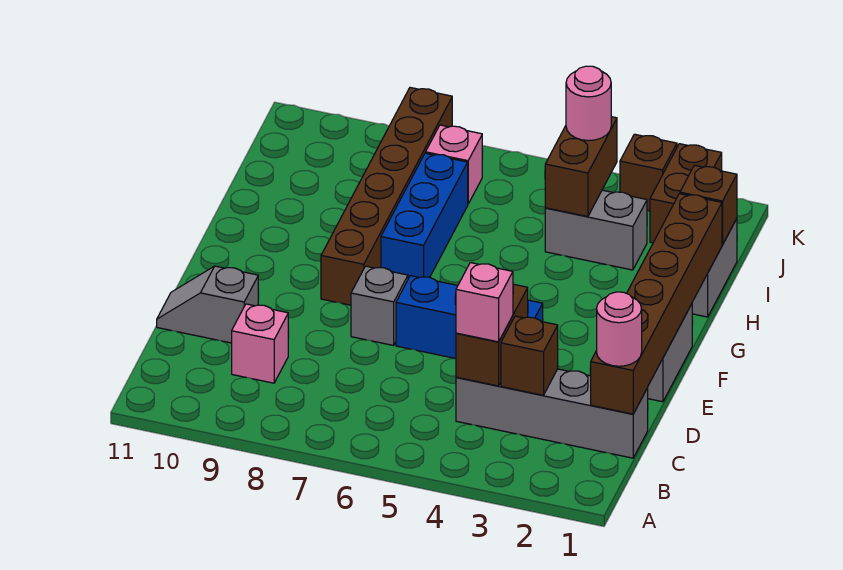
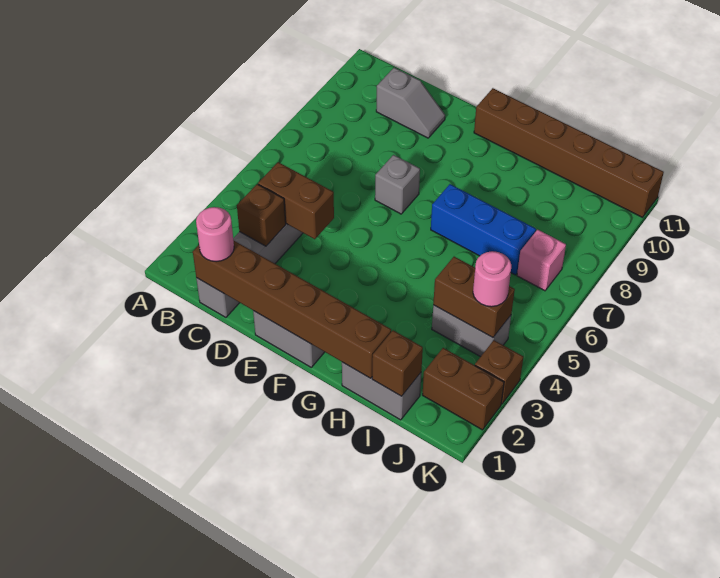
pink 1x1 brick [456,263,513,342] -> none
pink 1x1 brick [232,304,288,383] -> none
grey 1x2 slope [157,266,258,343] -> grey 1x2 slope turned to [376,67,445,138]
blue 1x3 brick [396,276,543,359] -> none
brown 1x6 brick [321,88,452,305] -> brown 1x6 brick moved to [474,88,664,217]
grey 1x2 brick [545,190,647,270] -> grey 1x2 brick turned to [432,305,511,357]

